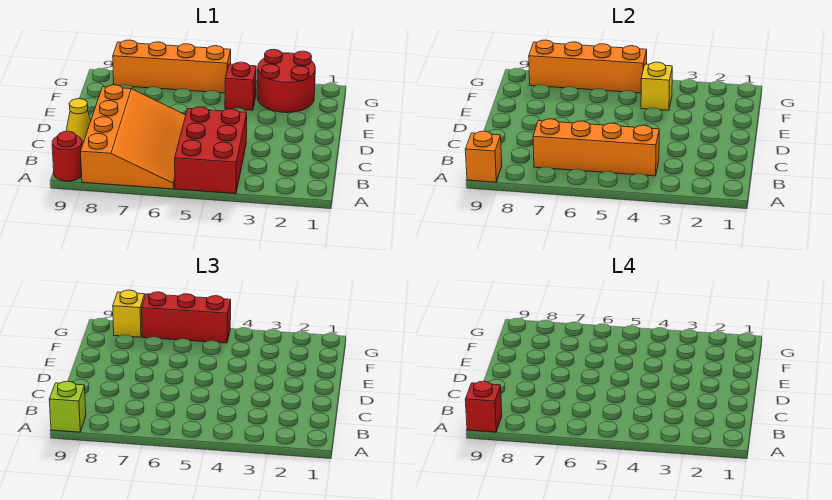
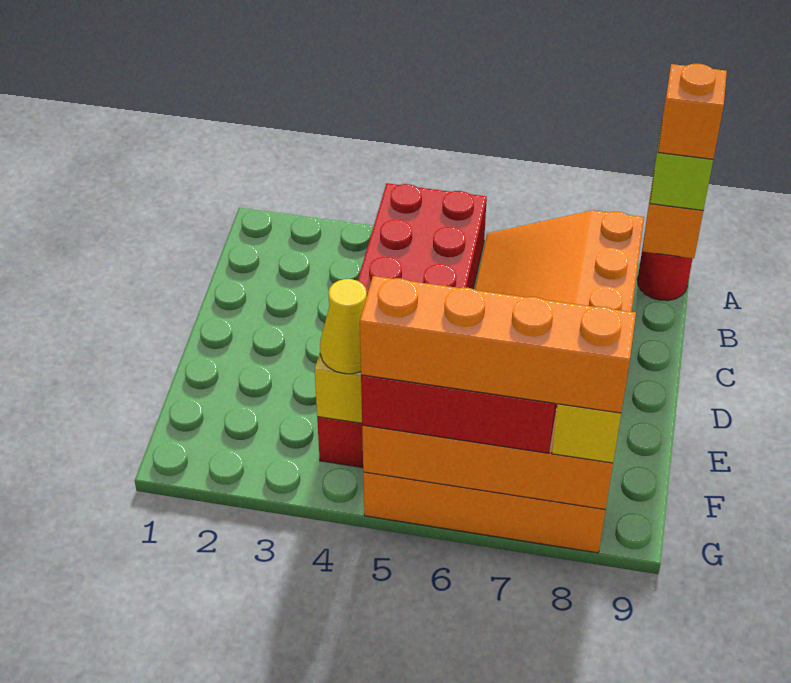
red 1x1 brick [465,381,502,432] -> orange 1x1 brick [658,64,727,159]
orange 1x4 brick [533,119,659,176] -> orange 1x4 brick moved to [360,276,636,413]
yellow 1x1 cone [66,99,91,146] -> yellow 1x1 cone moved to [320,279,367,374]
red 2x2 round brick [257,49,315,113] -> none

